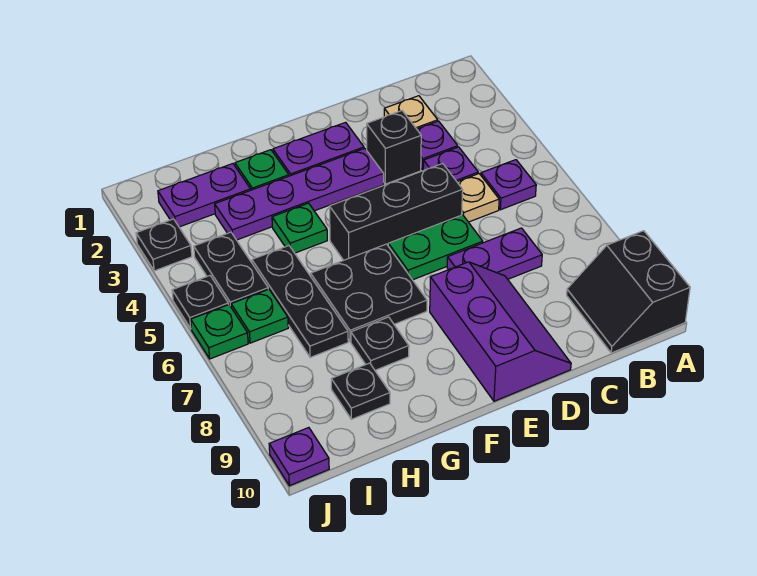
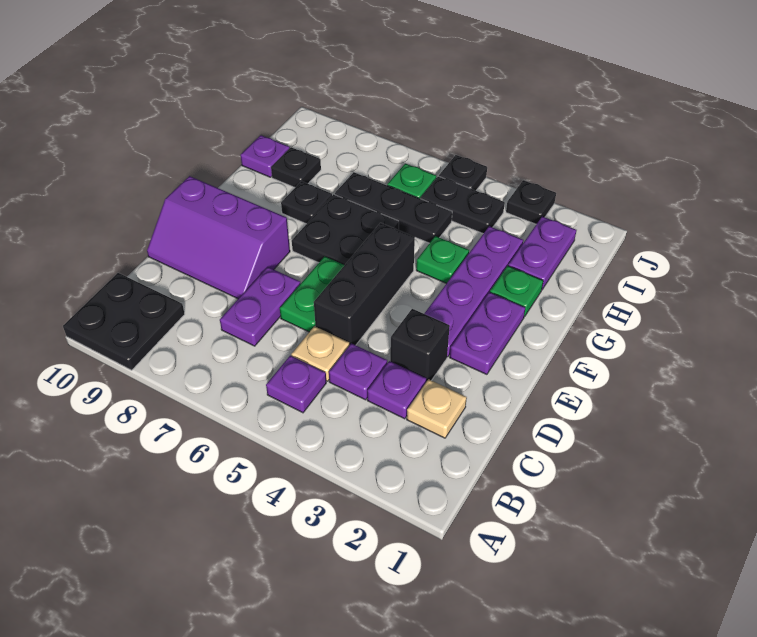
black 2x2 slope [567,231,690,353] -> black 2x2 plate [63,273,185,370]
green 1x1 plate [191,305,248,359] -> none
purple 1x1 plate [269,428,329,486] -> purple 1x1 plate moved to [241,135,290,177]

